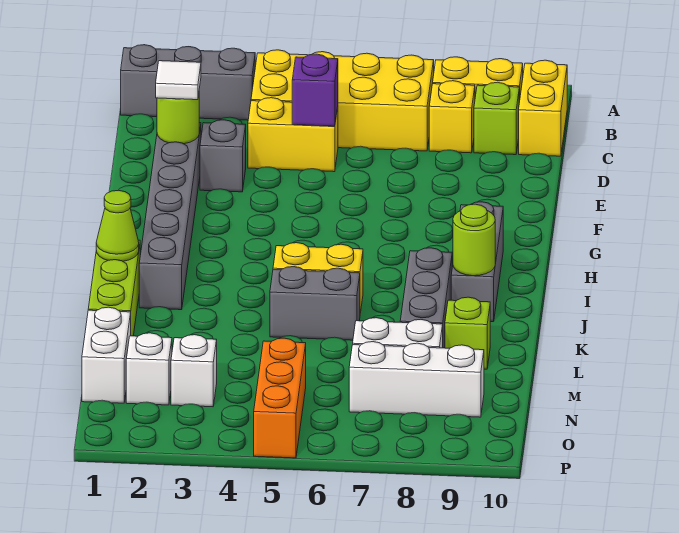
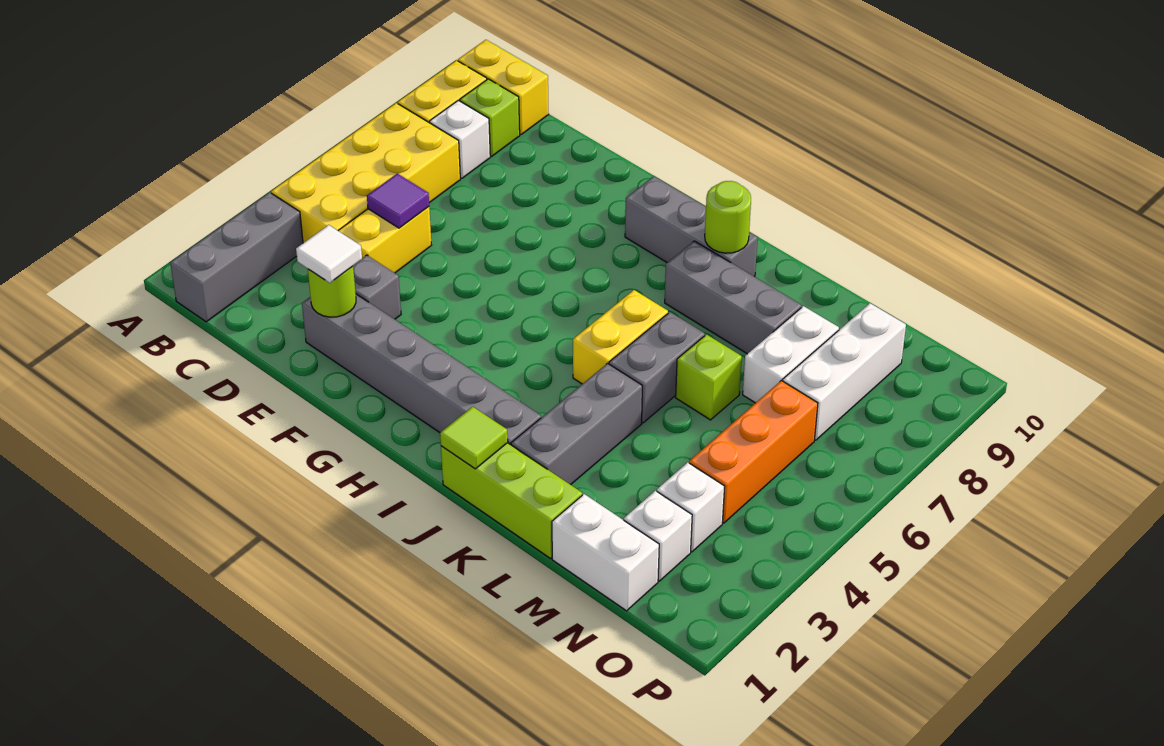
yellow 1x1 brick [429,81,475,153] -> white 1x1 brick [430,100,490,178]
purple 1x1 brick [292,54,338,126] -> purple 1x1 tile [367,173,429,228]
lime 1x1 cone [96,190,139,261] -> lime 1x1 tile [440,407,508,469]
none -> grey 1x3 brick [511,363,642,485]
lime 1x1 brick [445,297,490,369] -> lime 1x1 brick moved to [676,335,742,420]
orange 1x3 brick [254,338,306,458] -> orange 1x3 brick turned to [689,381,818,523]

